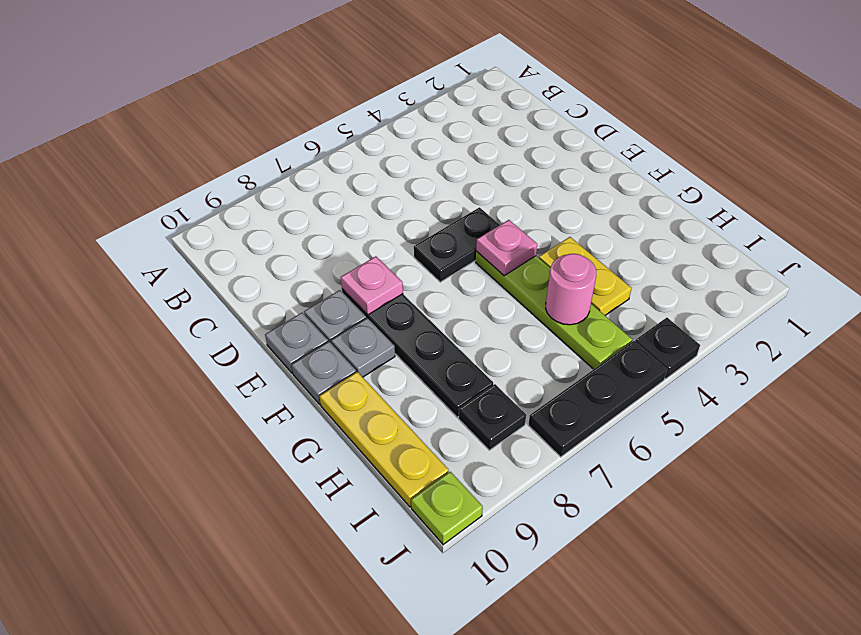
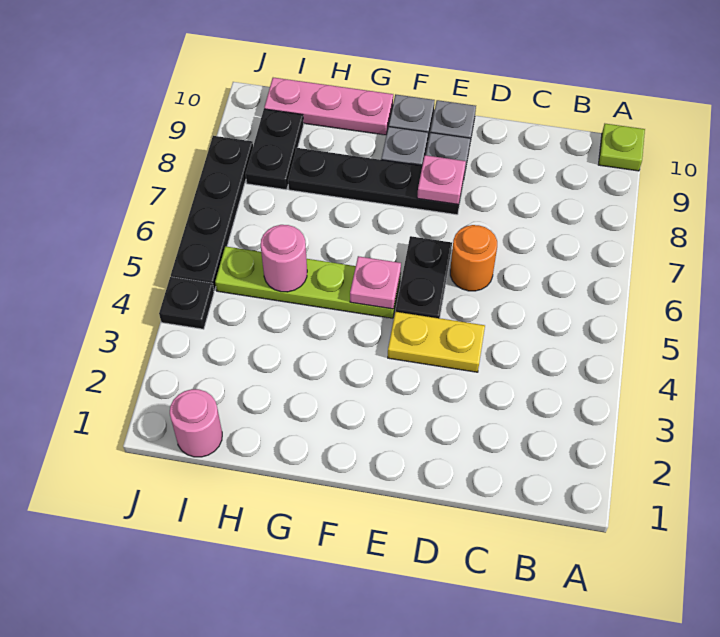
none -> orange 1x1 round brick [450,225,497,291]
yellow 1x2 plate [539,237,632,315] -> yellow 1x2 plate moved to [388,312,485,372]
yellow 1x3 plate [320,372,449,507] -> pink 1x3 plate [264,78,393,135]
none -> pink 1x1 round brick [170,389,222,457]
black 1x1 plate [459,384,526,450] -> black 1x2 plate [246,109,304,190]
black 1x3 plate [528,341,667,457] -> black 1x4 plate [171,136,253,291]
lime 1x1 plate [411,472,483,545] -> lime 1x1 plate moved to [598,124,645,171]

